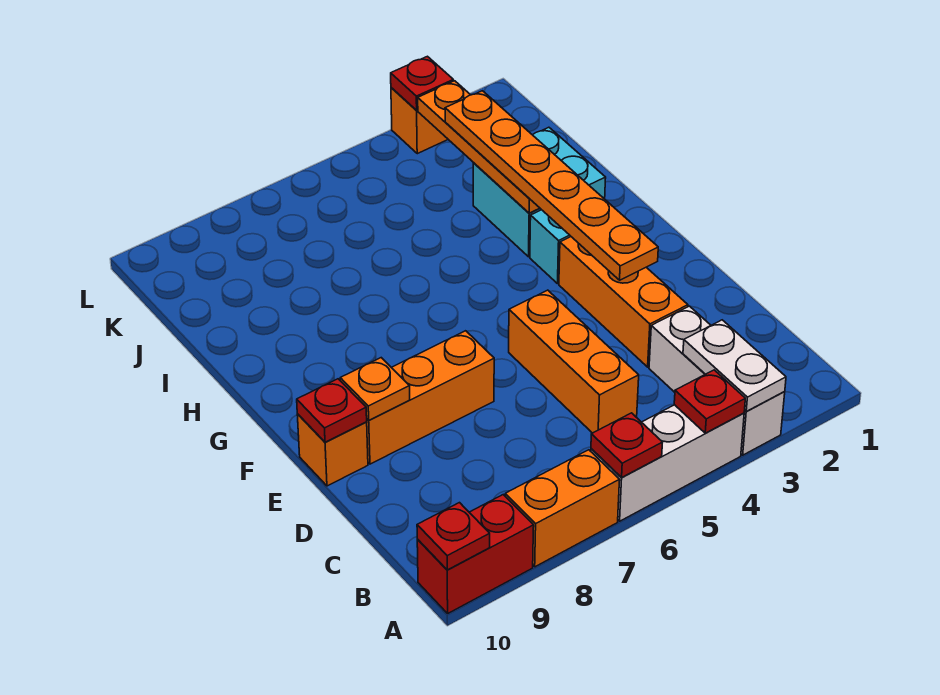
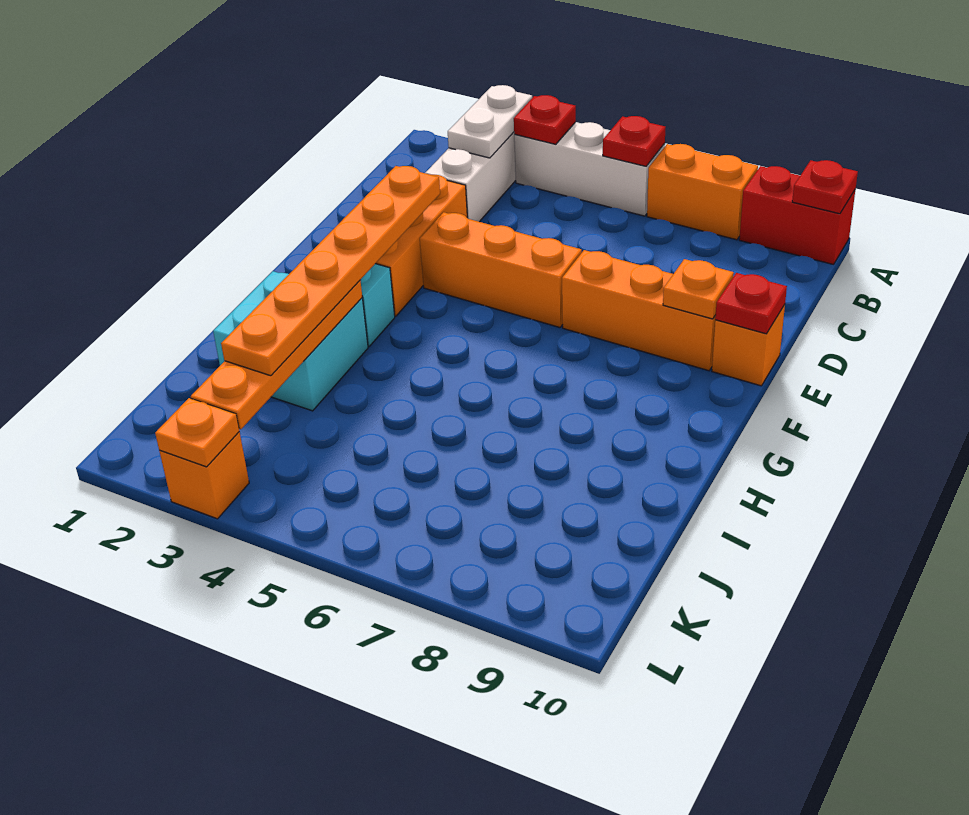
orange 1x3 brick [509,290,639,433] -> orange 1x3 brick turned to [420,212,582,327]
red 1x1 plate [391,56,453,110] -> orange 1x1 plate [155,398,239,467]

